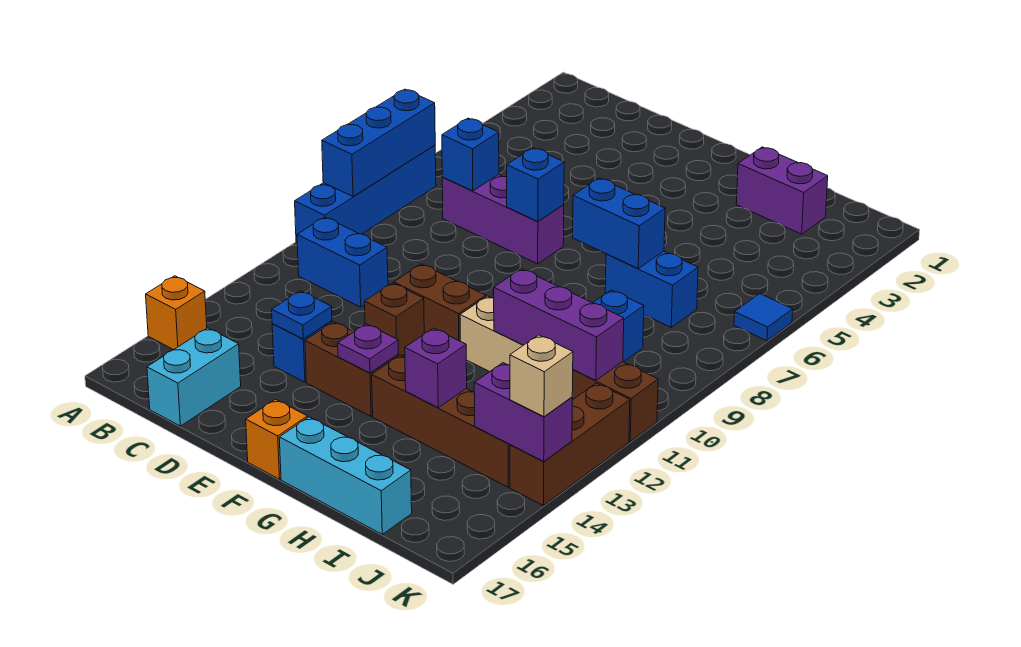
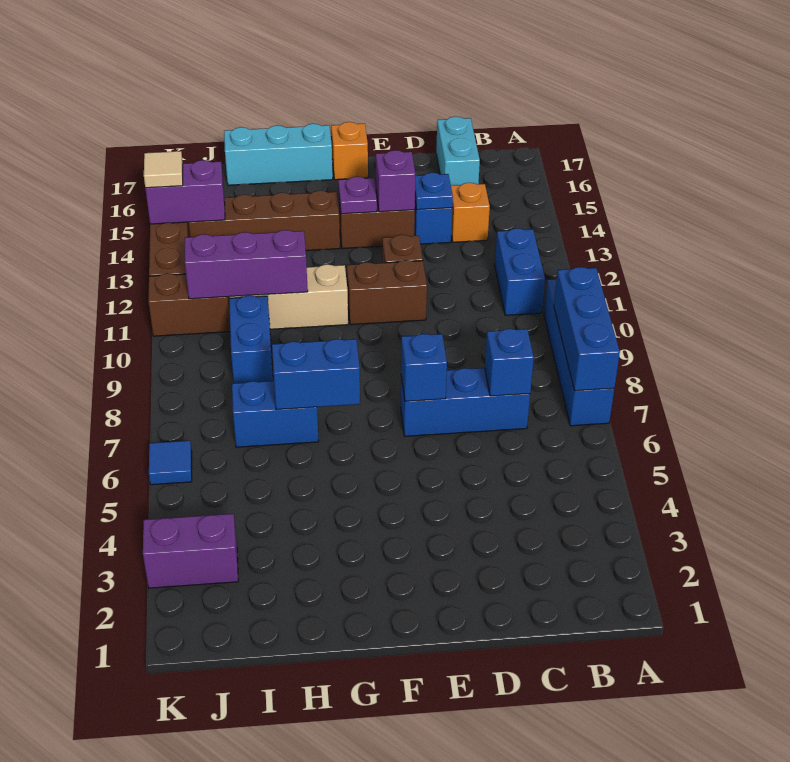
orange 1x1 brick [146,276,207,350] -> orange 1x1 brick moved to [451,183,490,242]
blue 1x2 brick [297,217,388,307] -> blue 1x2 brick turned to [495,228,545,315]
purple 1x3 brick [442,174,564,264] -> blue 1x3 brick [401,368,530,436]
purple 1x2 brick [736,147,828,234] -> purple 1x2 brick moved to [143,514,238,588]
purple 1x1 brick [405,328,467,408] -> purple 1x1 brick moved to [376,150,415,212]
tan 1x1 brick [510,335,573,417] -> tan 1x1 tile [144,151,183,188]

